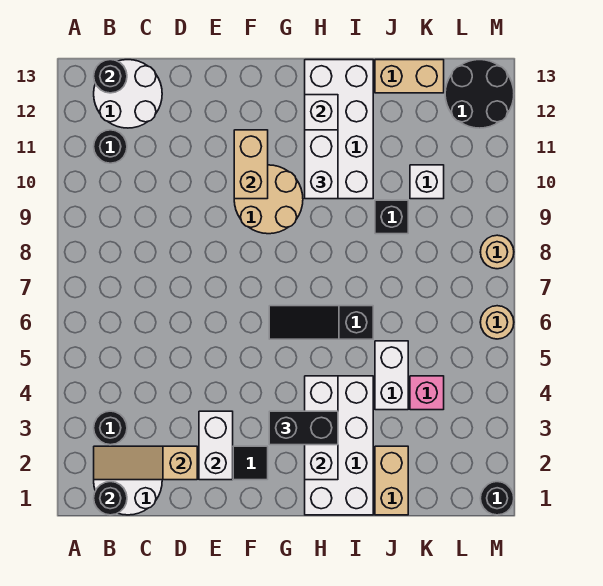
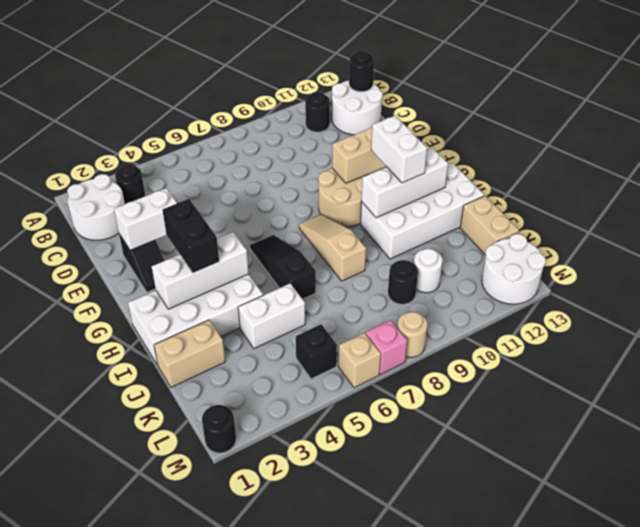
black 1x1 round brick [94,482,127,515] -> black 1x1 round brick moved to [388,260,418,304]
tan 1x3 slope [94,446,197,480] -> tan 1x3 slope moved to [299,214,366,281]
white 1x2 brick [305,130,338,199] -> white 1x2 brick turned to [371,115,427,183]
black 1x1 brick [375,200,408,234] -> black 1x1 brick moved to [296,324,337,379]
pink 1x1 brick [410,376,444,410] -> pink 1x1 brick moved to [366,320,407,374]
white 1x1 brick [410,165,444,199] -> white 1x1 round brick [414,249,443,293]
black 2x2 round brick [445,60,514,128] -> white 2x2 round brick [482,234,546,304]
tan 1x1 round brick [480,306,514,339] -> tan 1x1 brick [338,333,381,388]

